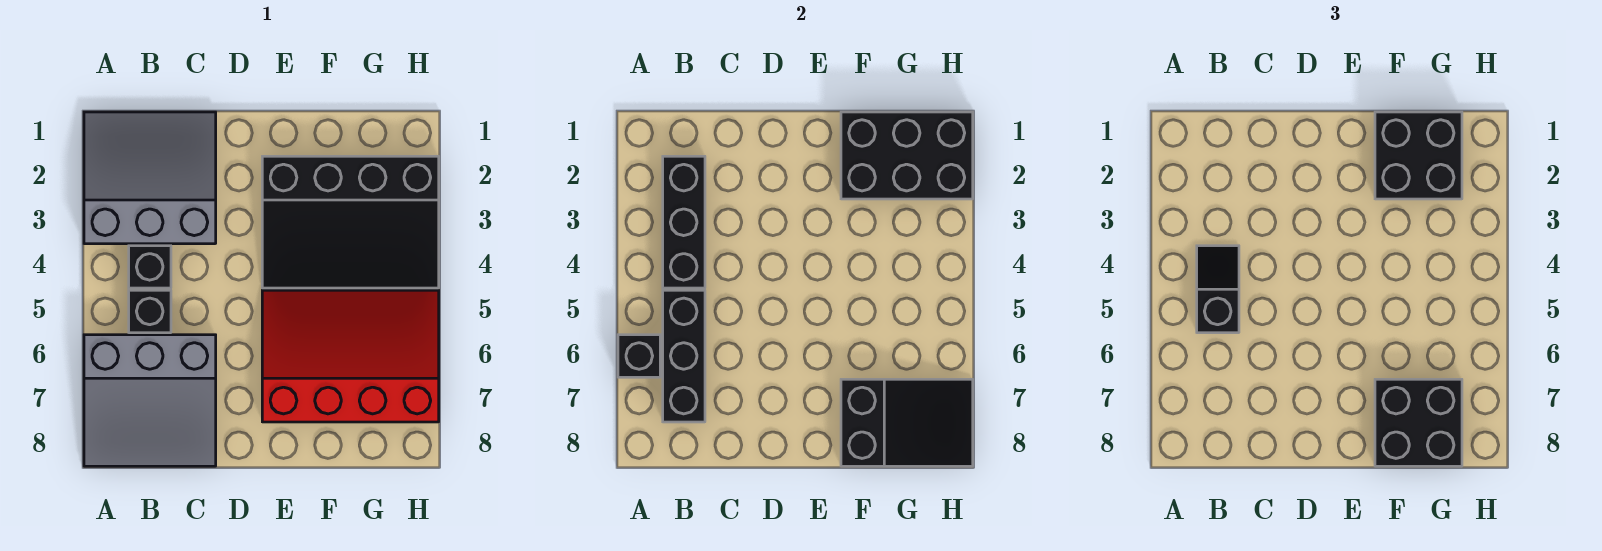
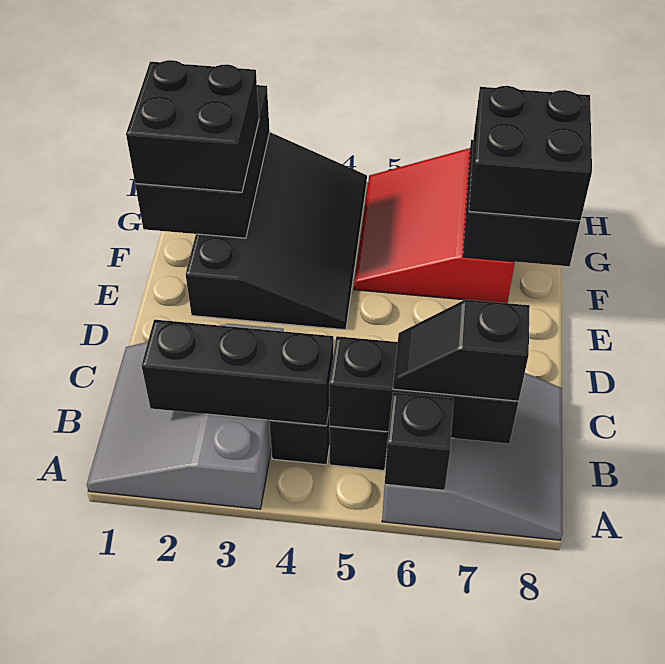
black 1x2 slope [1197,246,1239,333] -> black 1x2 slope moved to [393,299,530,401]
red 3x4 slope [262,290,439,422] -> red 3x3 slope [354,148,515,303]

